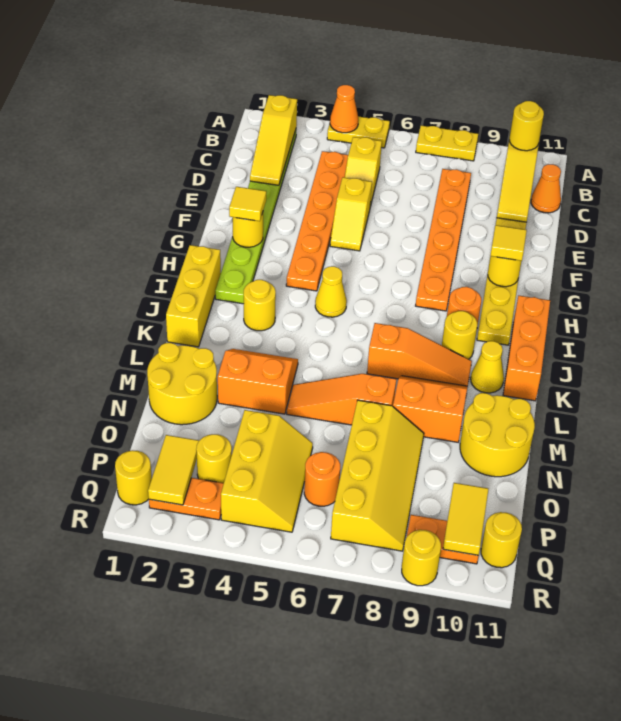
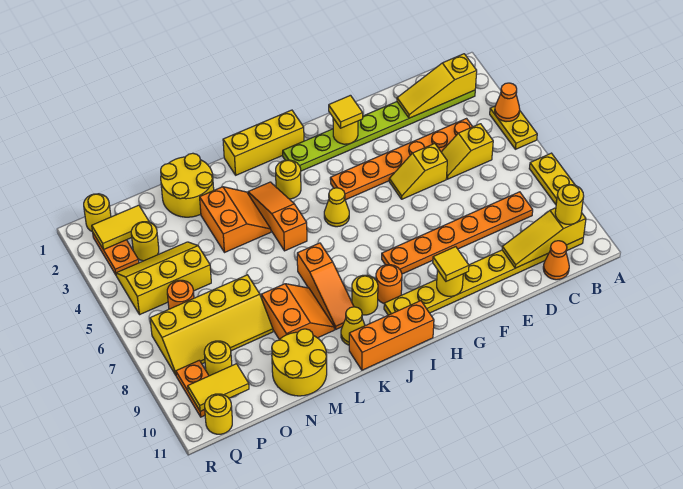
orange 1x3 slope [287,374,396,425] -> orange 1x3 slope moved to [248,182,307,251]
yellow 2x3 slope [221,410,313,532] -> yellow 2x3 slope turned to [116,242,211,315]
yellow 1x1 round brick [402,530,441,586] -> yellow 1x1 round brick moved to [204,341,232,376]

